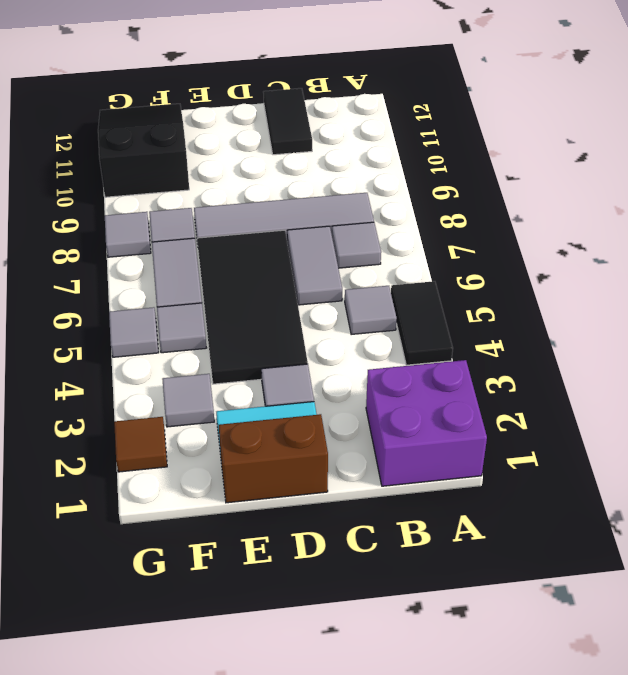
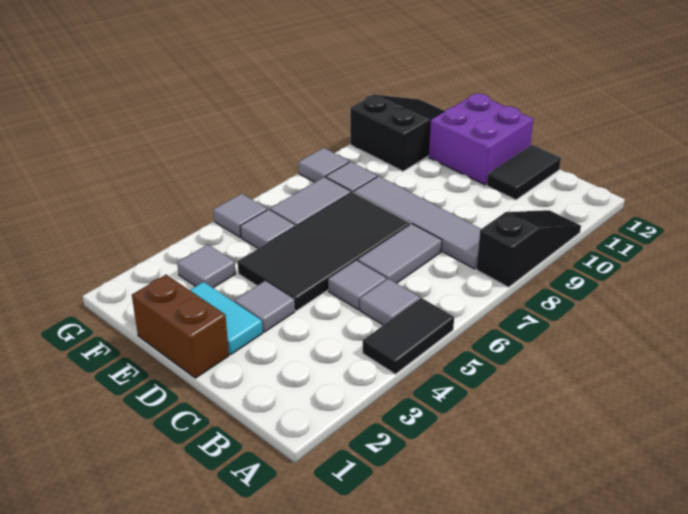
purple 2x2 brick [366,360,487,486] -> purple 2x2 brick moved to [429,94,533,185]
none -> black 1x3 slope [476,210,581,287]
grey 1x1 tile [332,222,381,268] -> grey 1x1 tile moved to [328,260,387,310]
brown 1x1 tile [114,417,167,472] -> none

